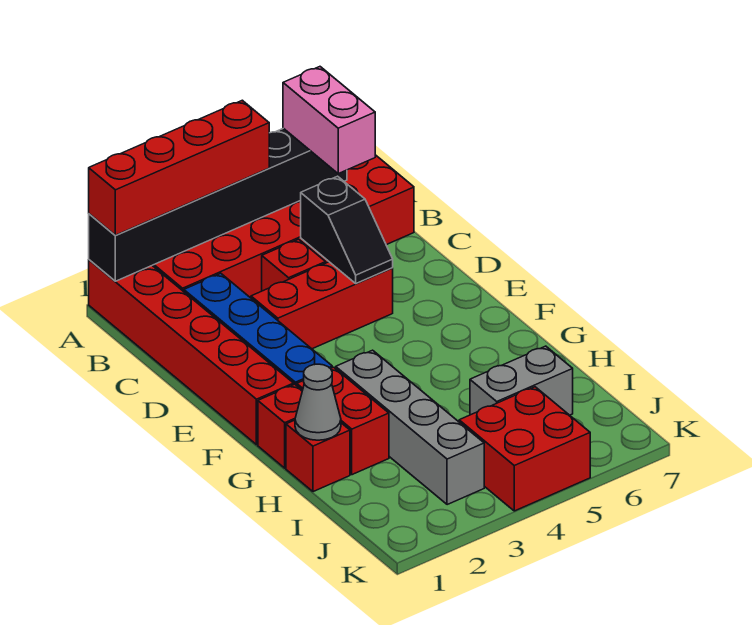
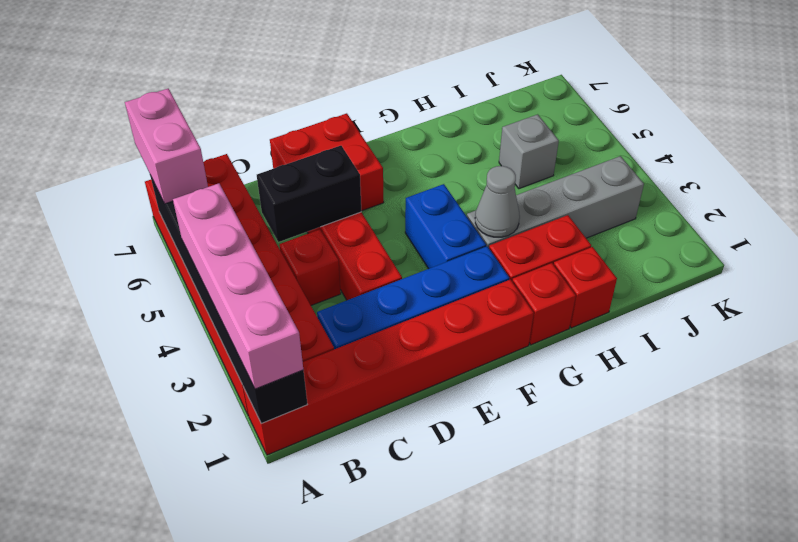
red 1x4 brick [89,100,269,235] -> pink 1x4 brick [173,183,303,389]
pink 1x2 brick [283,67,375,174] -> pink 1x2 brick turned to [125,89,208,204]
black 1x2 slope [301,176,393,283] -> black 1x2 brick [257,146,361,242]
none -> blue 1x2 brick [405,184,486,269]
grey 1x1 cone [295,364,341,440] -> grey 1x1 cone moved to [475,166,520,237]
grey 1x2 brick [470,346,573,415] -> grey 1x1 brick [499,114,559,189]
red 2x2 brick [459,387,590,511] -> red 2x2 brick moved to [270,113,384,211]

